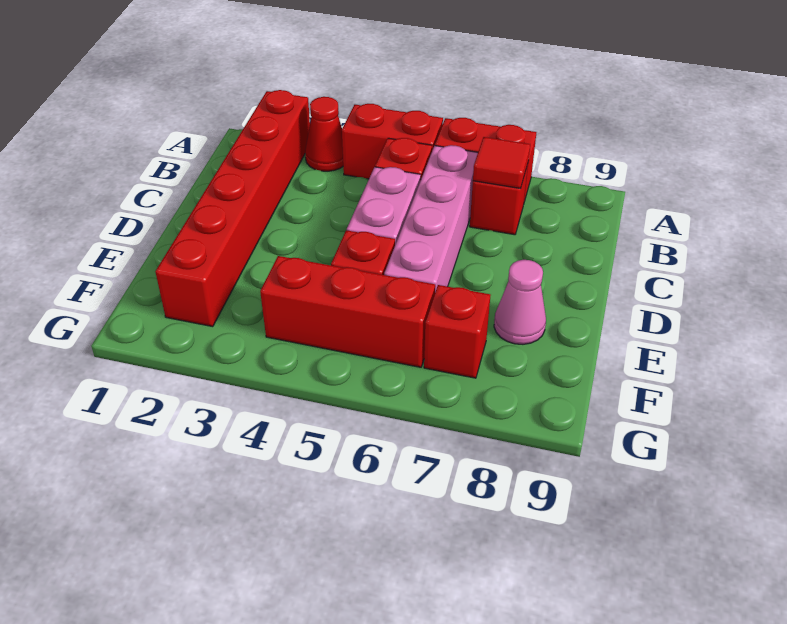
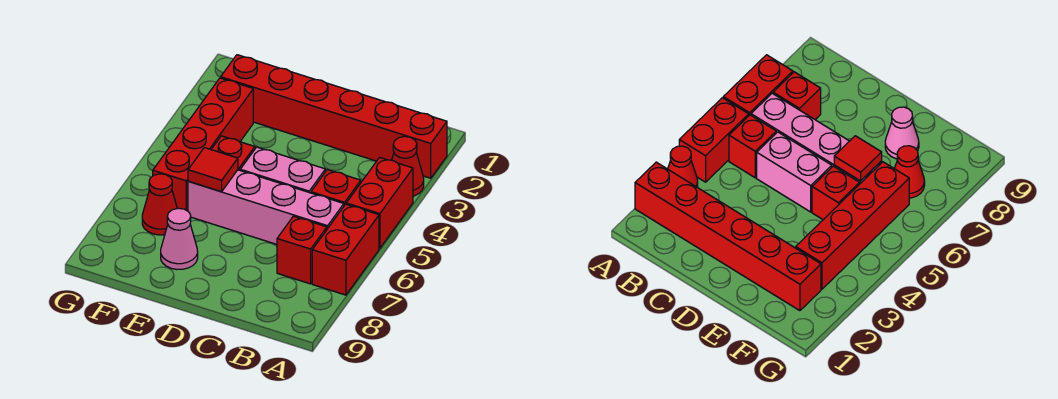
red 1x1 tile [473,137,530,189] -> red 1x1 tile moved to [188,148,238,192]
red 1x3 brick [260,256,435,367] -> red 1x4 brick [153,78,253,211]
red 1x1 brick [424,285,490,378] -> red 1x1 cone [142,174,177,235]

